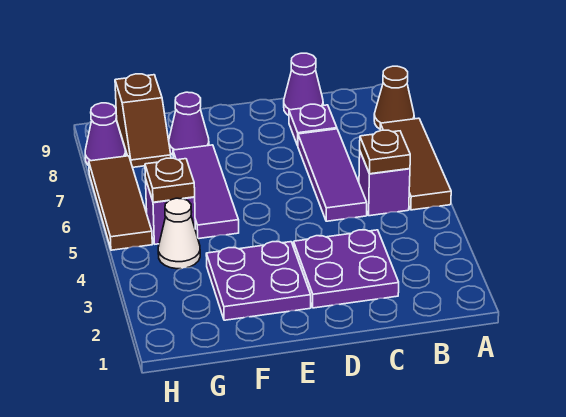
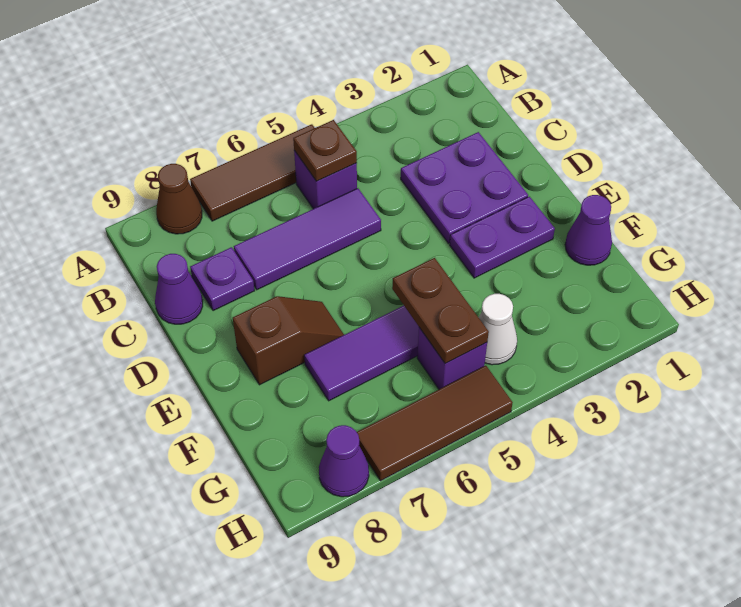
purple 2x2 plate [206,242,311,320] -> purple 1x2 plate [450,197,555,278]
purple 1x1 cone [169,92,209,155] -> purple 1x1 cone moved to [565,195,612,265]
brown 1x1 plate [145,158,195,202] -> brown 1x2 plate [392,258,489,364]
brown 1x2 slope [115,74,171,167] -> brown 1x2 slope moved to [233,296,344,385]

